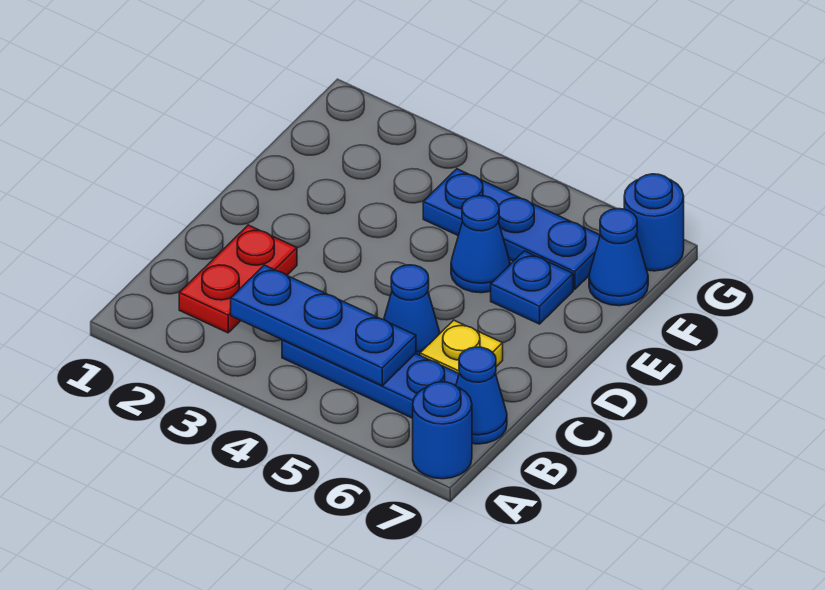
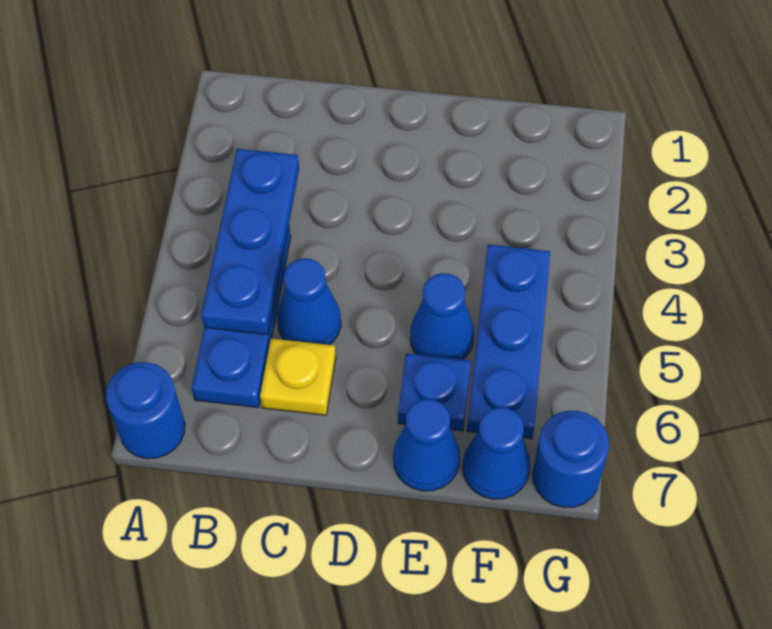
red 1x2 plate [179,225,297,333] -> none
blue 1x1 cone [456,347,507,444] -> blue 1x1 cone moved to [393,399,460,491]

